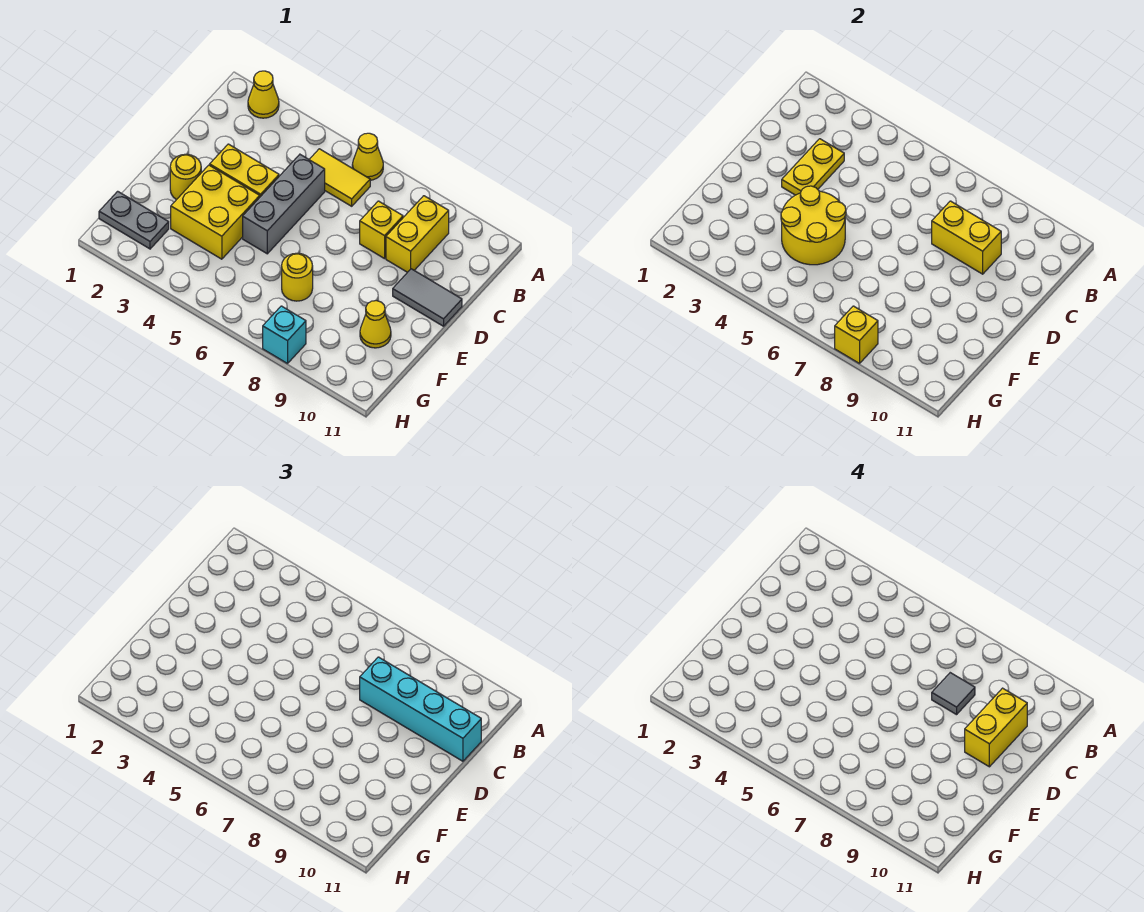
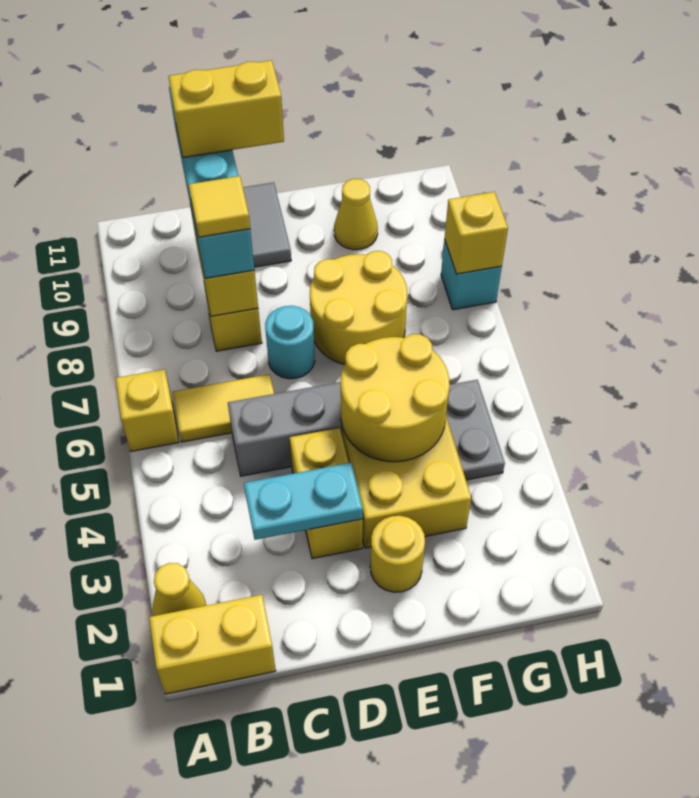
yellow 1x1 cone [352,133,383,180] -> yellow 1x1 brick [116,369,179,451]
yellow 1x2 tile [309,149,370,206] -> yellow 1x2 tile turned to [173,374,274,442]
yellow 1x2 brick [386,196,449,272] -> yellow 1x2 brick moved to [149,595,276,694]
yellow 1x2 plate [782,139,844,195] -> cyan 1x2 plate [244,463,363,540]
grey 1x1 tile [932,673,975,715] -> yellow 1x1 tile [189,176,250,237]
none -> cyan 1x1 round brick [265,306,315,379]
yellow 1x1 round brick [282,253,313,301] -> yellow 2x2 round brick [310,251,407,364]
grey 1x2 plate [99,191,169,249] -> grey 1x2 plate moved to [446,380,505,480]

